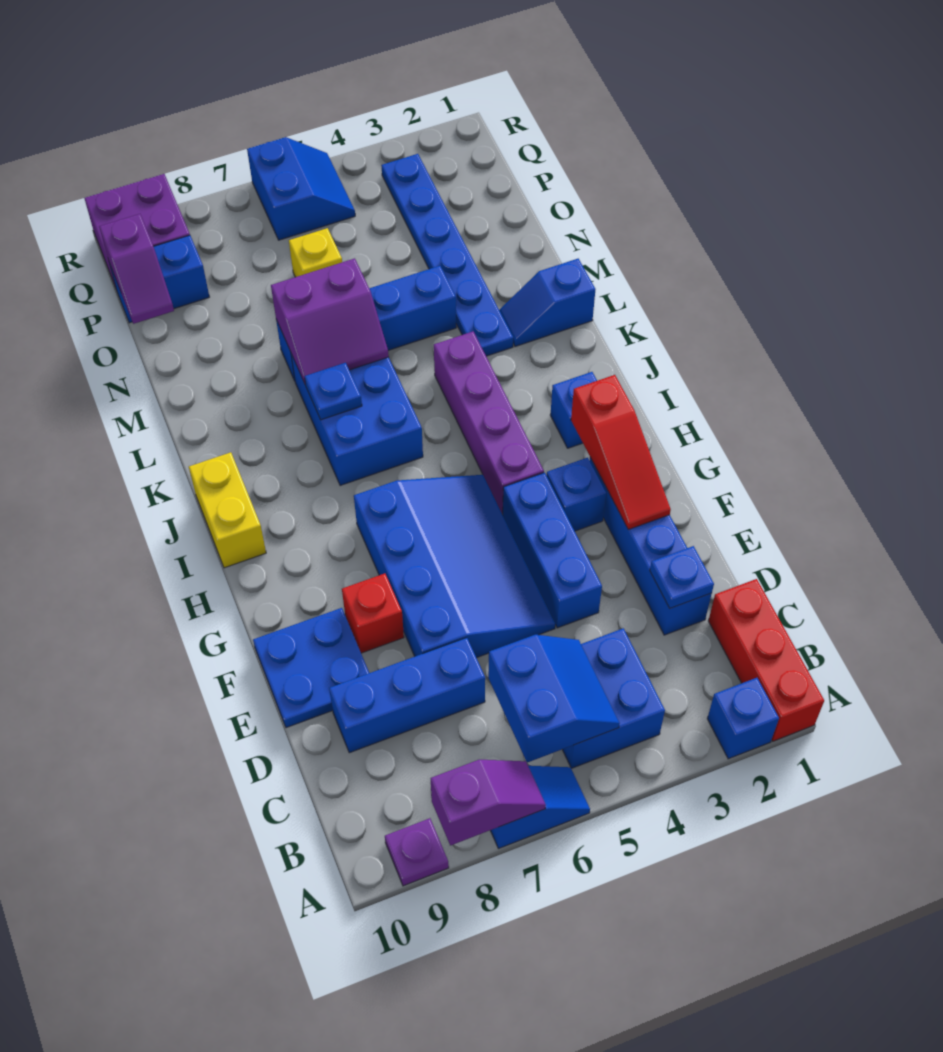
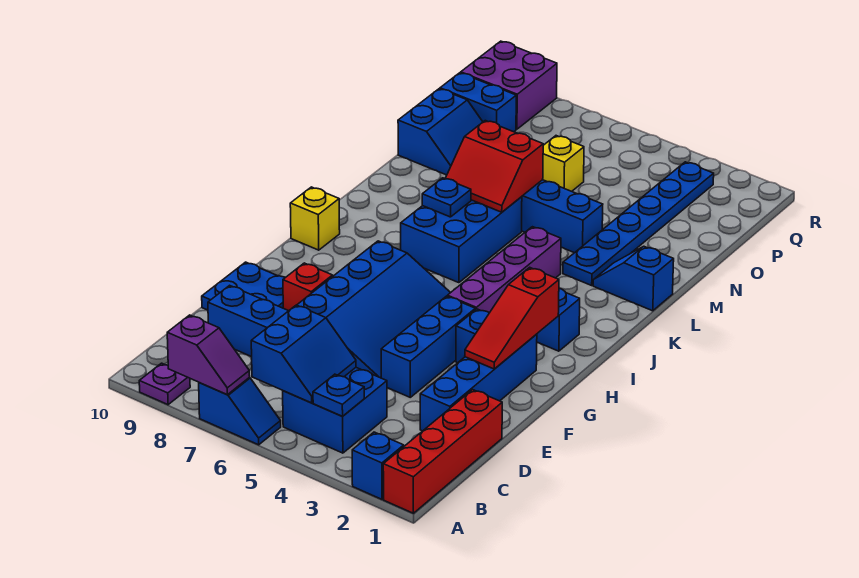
red 1x3 brick [708,579,824,741] -> red 1x4 brick [383,390,502,513]
blue 1x1 plate [650,546,714,608] -> blue 1x1 plate moved to [313,374,364,416]
yellow 1x2 brick [189,452,266,568] -> yellow 1x1 brick [290,187,340,250]
purple 2x2 slope [271,258,389,385] -> red 2x2 slope [445,121,543,212]
purple 1x2 slope [99,214,174,324] -> none
blue 2x2 slope [247,137,355,240] -> blue 2x2 slope moved to [398,89,483,175]

